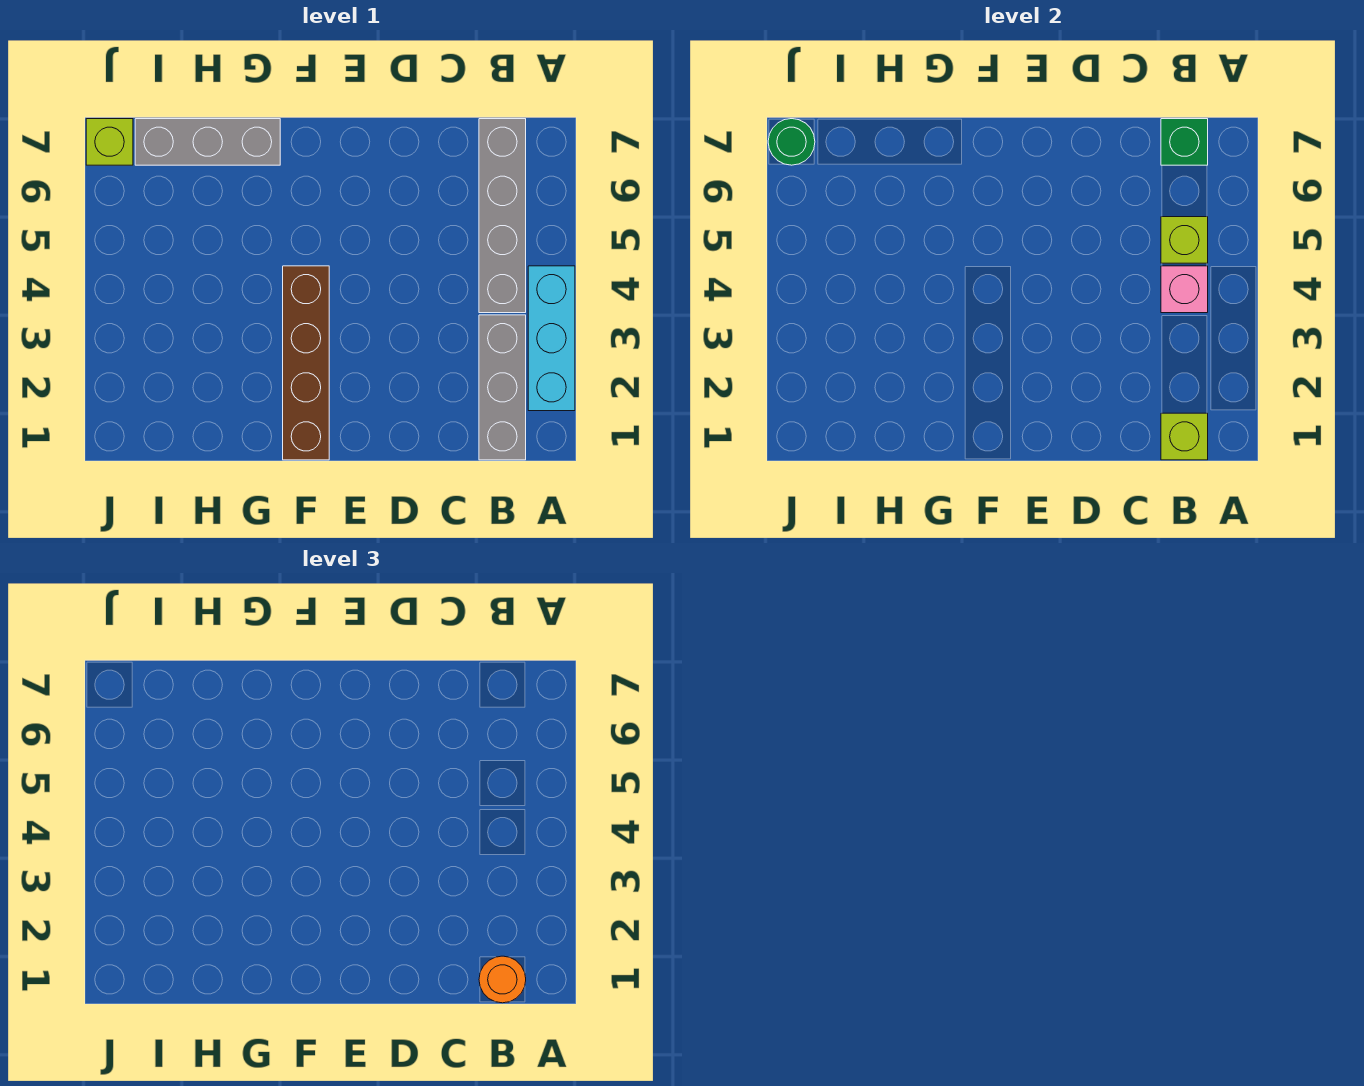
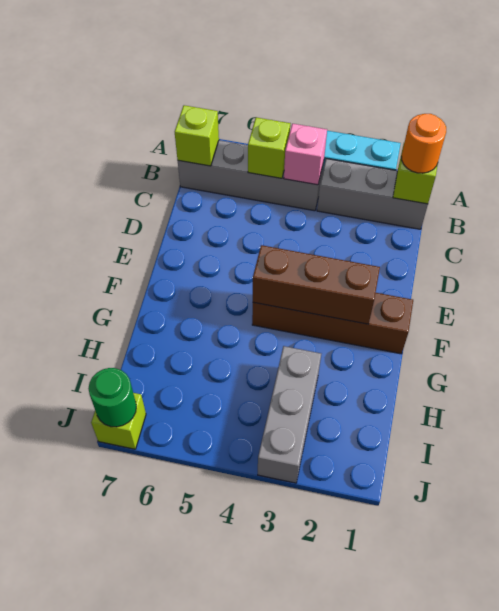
green 1x1 brick [1161,119,1208,165] -> lime 1x1 brick [175,105,219,166]
none -> brown 1x3 brick [253,245,380,324]
grey 1x3 brick [135,119,280,165] -> grey 1x3 brick moved to [258,346,321,483]

